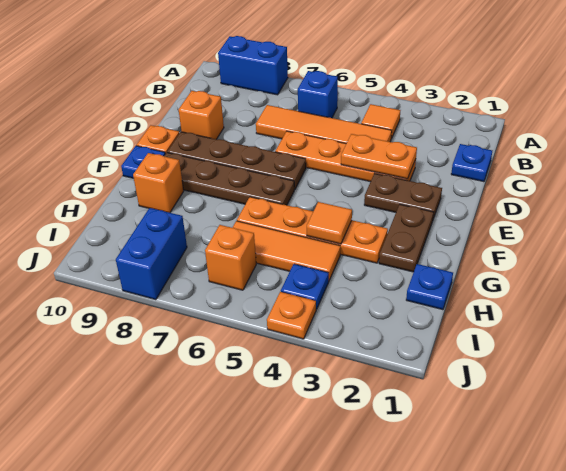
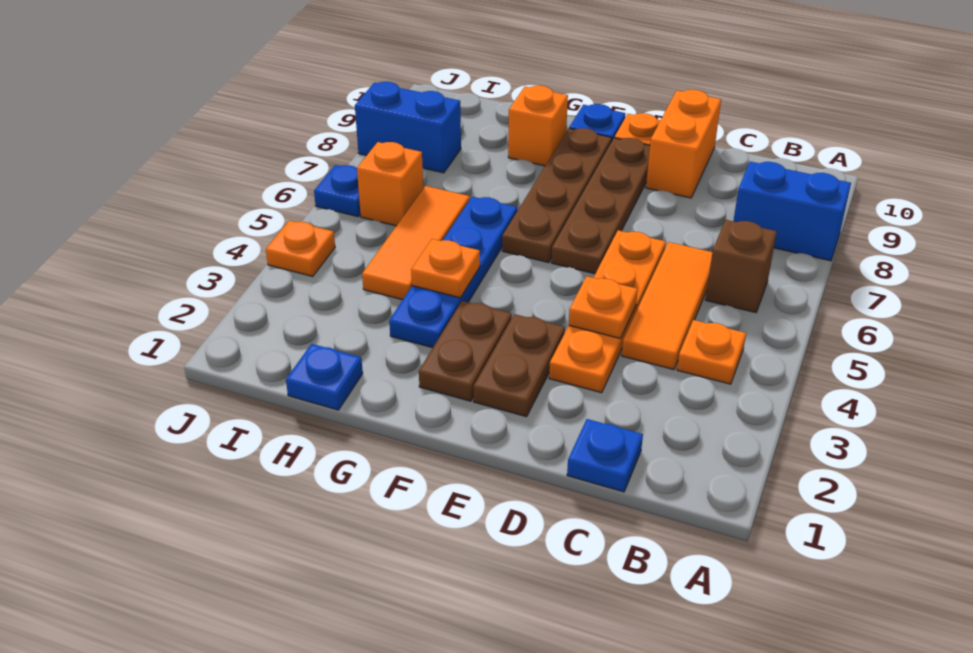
blue 1x2 brick [218,36,288,95] -> blue 1x2 brick turned to [733,162,851,261]
orange 1x1 tile [361,104,400,139] -> orange 1x1 plate [677,320,746,384]
blue 1x1 brick [298,71,338,118] -> brown 1x1 brick [706,220,777,313]
orange 1x4 tile [256,105,392,143] -> orange 1x3 tile [622,242,712,370]
orange 1x2 plate [341,134,417,179] -> orange 1x1 plate [569,276,638,339]
orange 1x1 brick [179,91,224,139] -> orange 1x2 brick [646,90,721,198]
brown 1x2 plate [379,204,433,272] -> brown 1x2 plate turned to [419,301,512,401]
orange 1x4 plate [237,197,388,263] -> blue 1x4 plate [389,197,517,348]
orange 1x1 tile [307,202,352,244] -> orange 1x1 plate [411,239,480,298]
blue 1x1 plate [281,264,329,309] -> blue 1x1 plate moved to [314,165,360,217]

